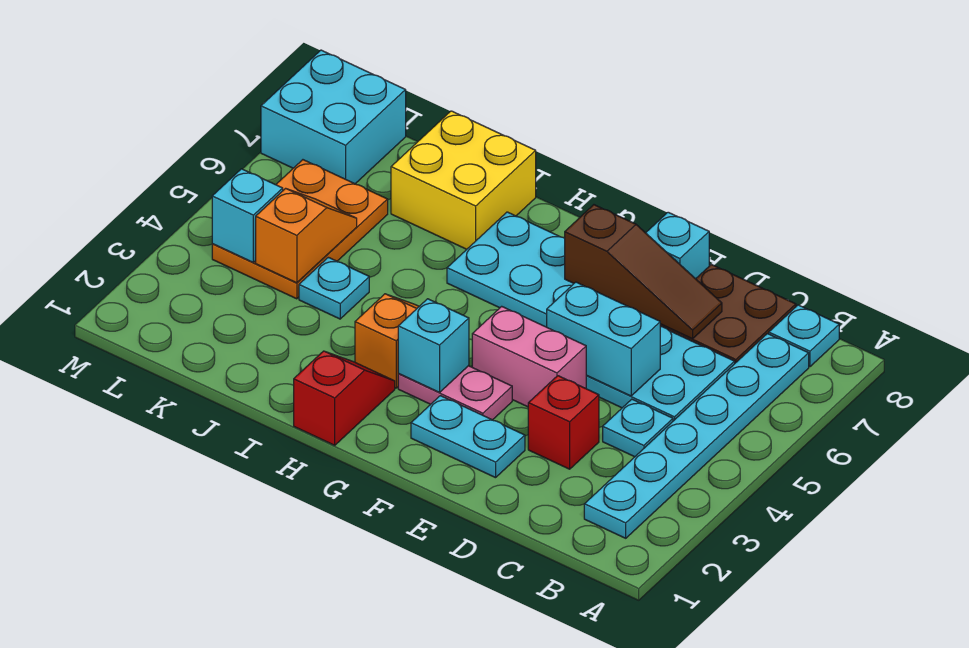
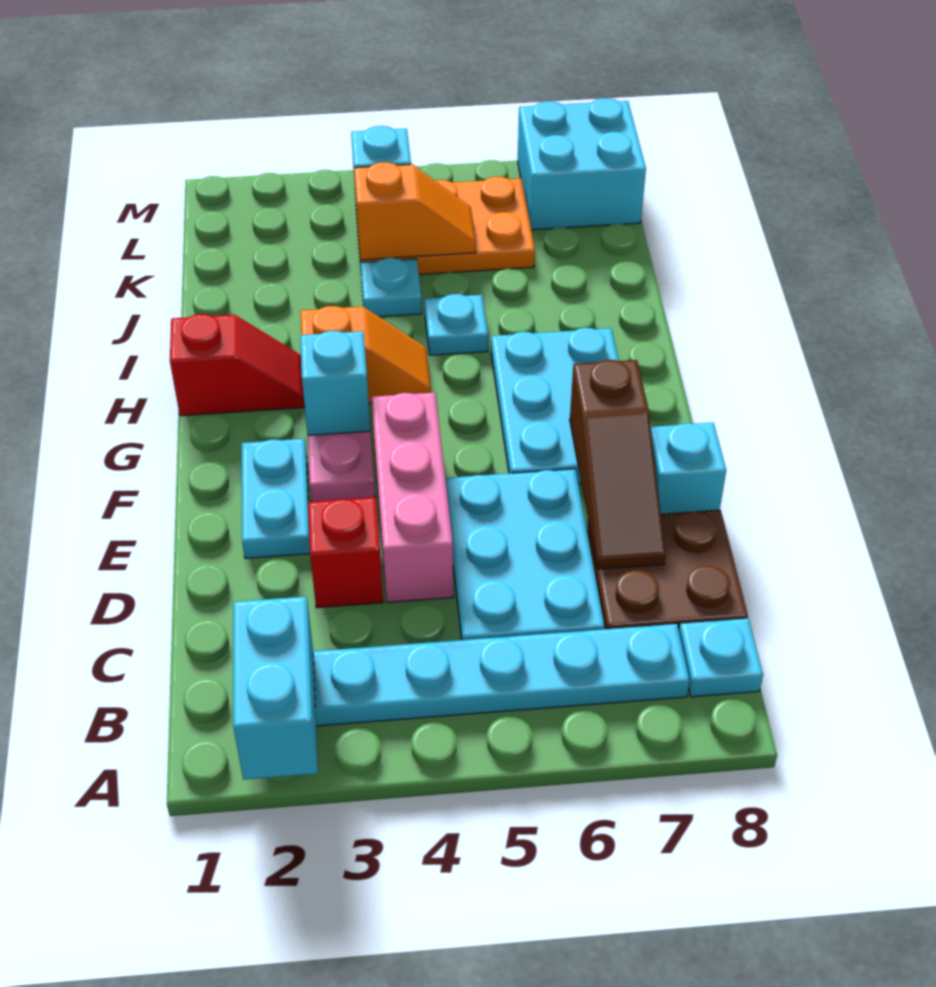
cyan 1x1 plate [603,399,673,457] -> cyan 1x1 plate moved to [425,294,488,355]
cyan 1x2 brick [547,282,660,396] -> cyan 1x2 brick moved to [233,597,318,780]
pink 1x2 brick [472,306,586,407] -> pink 1x3 brick [372,392,453,602]
yellow 2x2 brick [391,111,536,249] -> none

